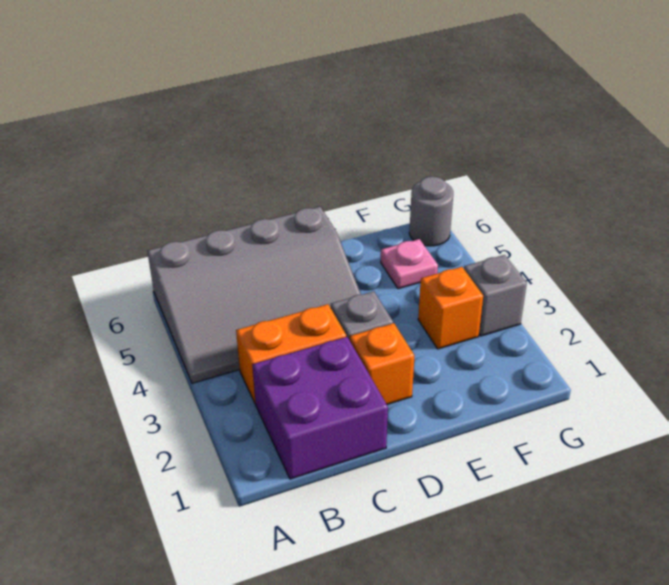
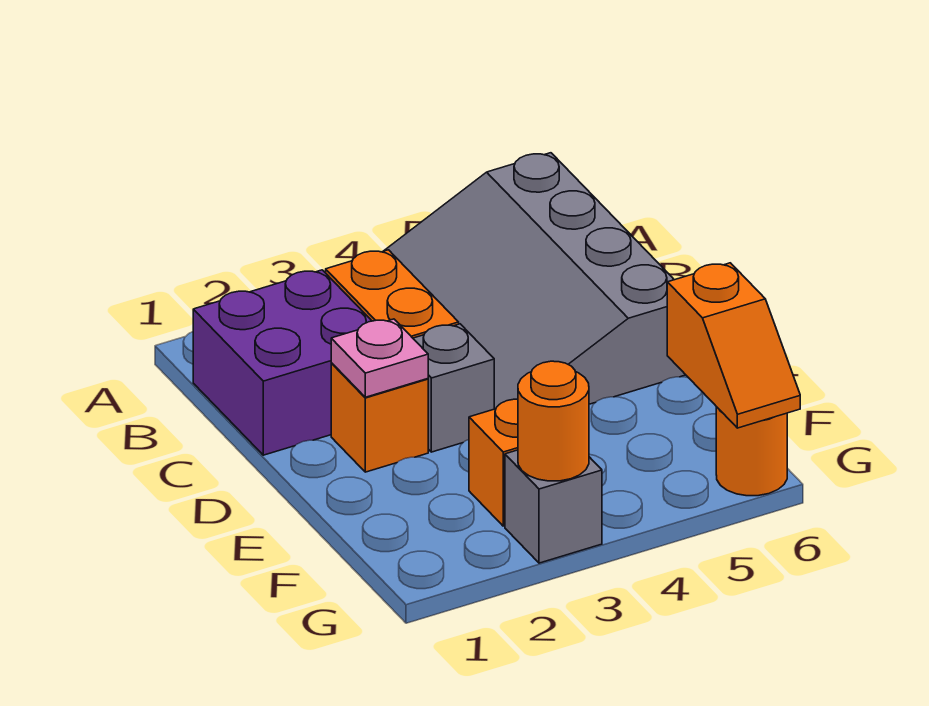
pink 1x1 plate [381,239,438,289] -> pink 1x1 plate moved to [331,319,428,397]
none -> orange 1x2 slope [667,263,800,428]
none -> orange 1x1 round brick [518,361,589,481]
grey 1x1 round brick [409,177,453,246] -> orange 1x1 round brick [716,407,787,496]

